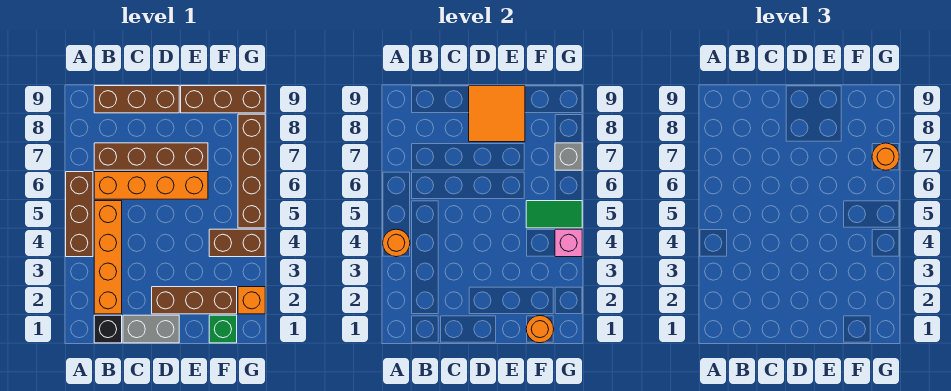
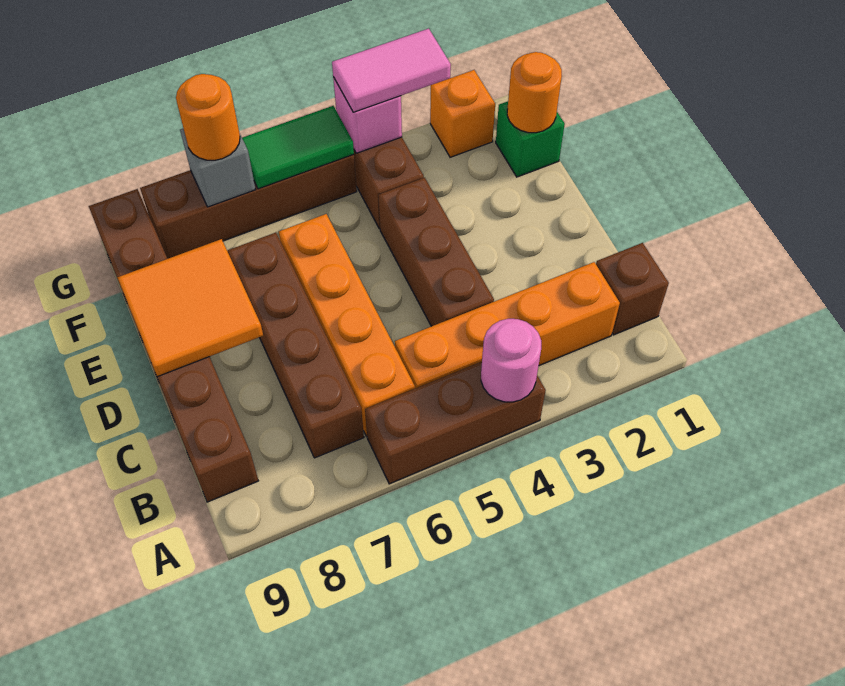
orange 1x1 round brick [383,229,410,257] -> pink 1x1 round brick [481,319,541,402]
black 1x1 brick [94,315,122,343] -> brown 1x1 brick [596,243,669,335]
grey 1x2 brick [123,315,179,343] -> none
brown 1x3 brick [152,287,237,314] -> brown 1x3 brick moved to [378,178,494,326]
green 1x2 tile [526,201,582,228] -> green 1x2 tile turned to [242,106,354,189]
none -> pink 1x2 tile [332,29,451,112]

